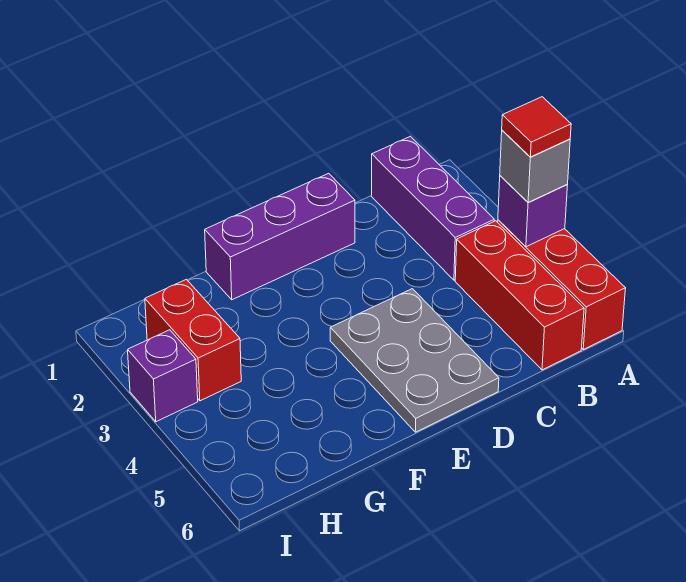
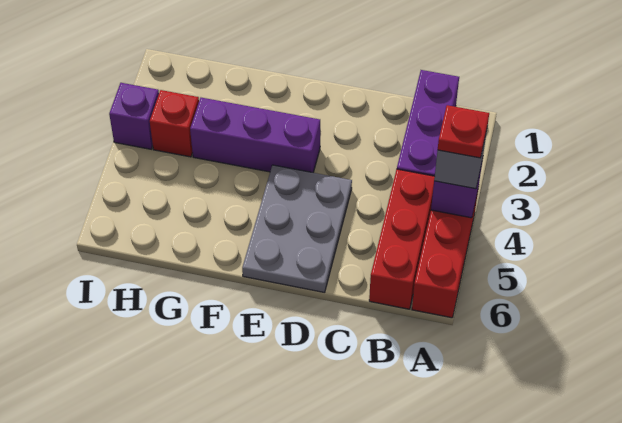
red 1x1 tile [502,97,571,157] -> red 1x1 plate [438,105,489,158]
purple 1x3 brick [205,173,355,300] -> purple 1x3 brick moved to [190,98,320,173]
red 1x2 brick [145,279,241,401] -> red 1x1 brick [150,90,199,157]

